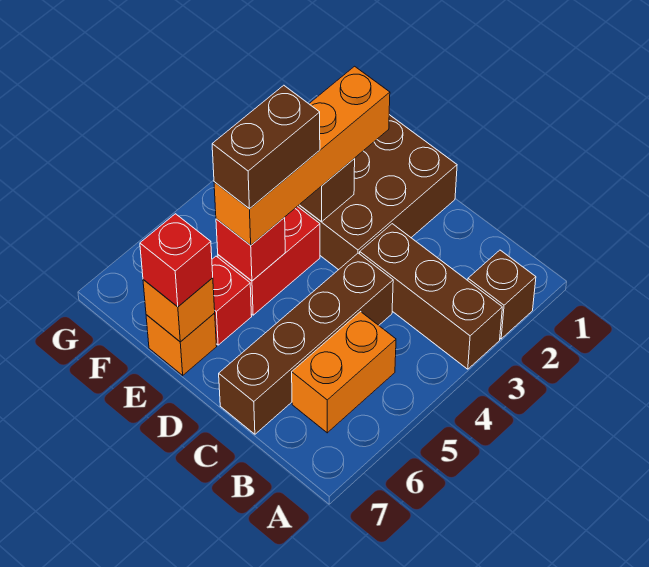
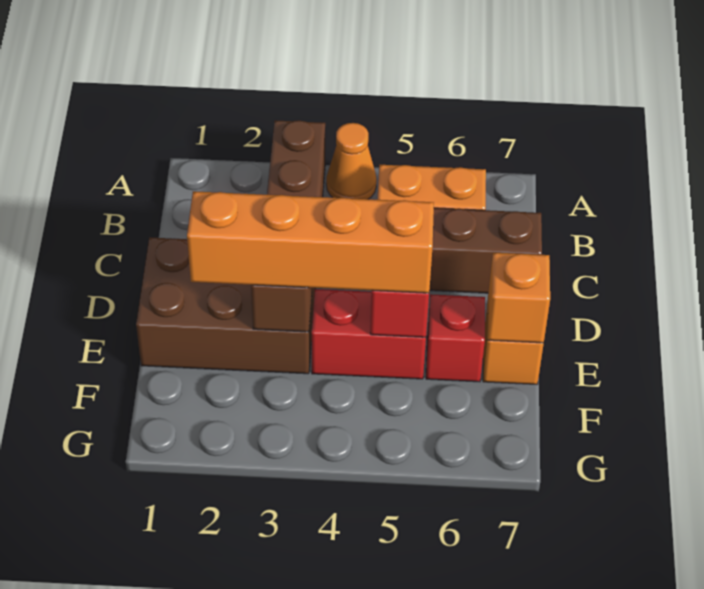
brown 1x1 brick [468,250,536,339] -> none
none -> orange 1x1 cone [326,123,377,199]
brown 1x2 brick [212,85,320,209] -> none
red 1x1 brick [140,214,213,307] -> none

